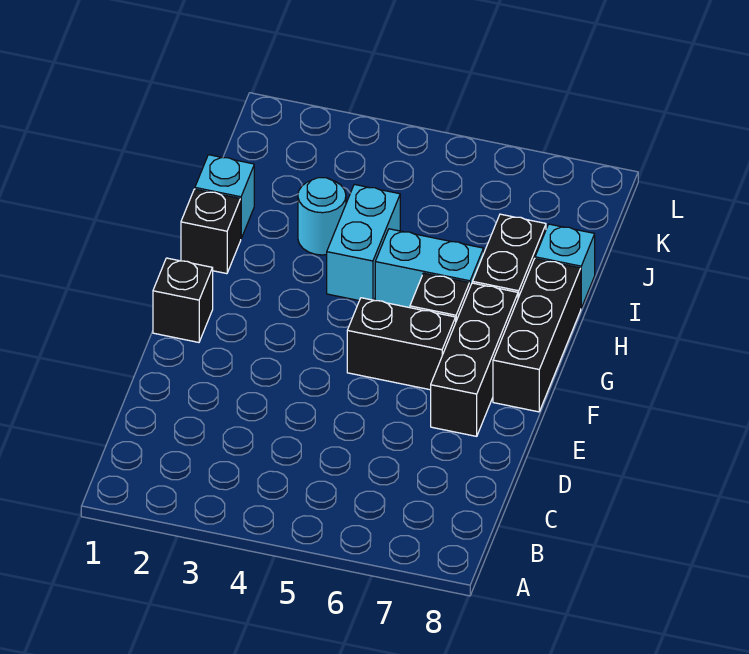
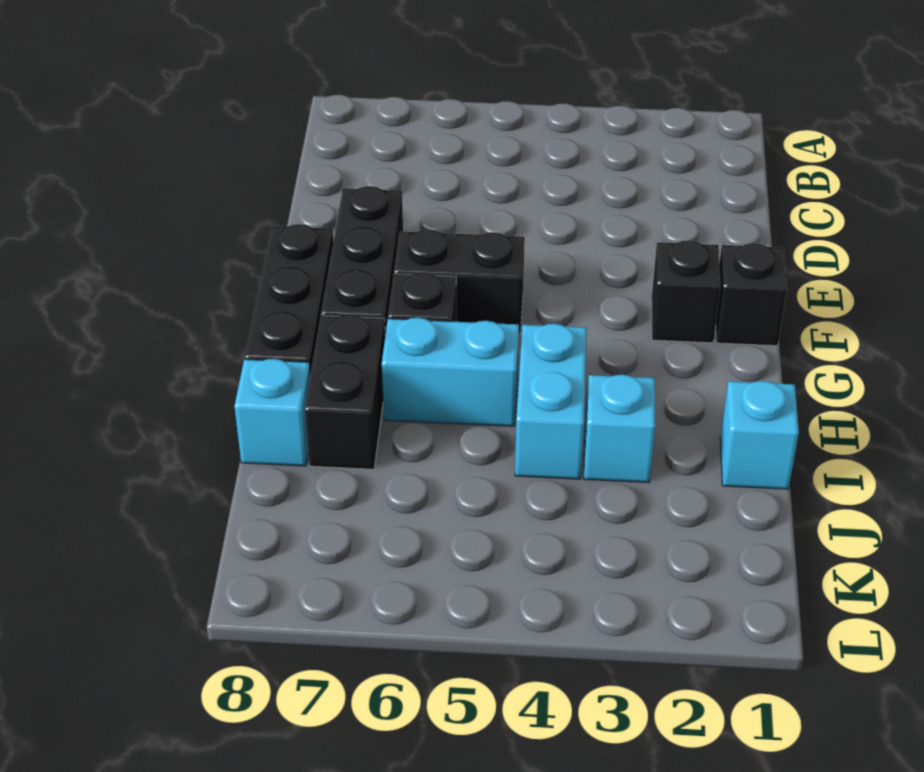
black 1x1 brick [181,189,241,274] -> black 1x1 brick moved to [652,241,720,343]
cyan 1x1 round brick [298,178,346,255] -> cyan 1x1 brick [584,375,656,483]

